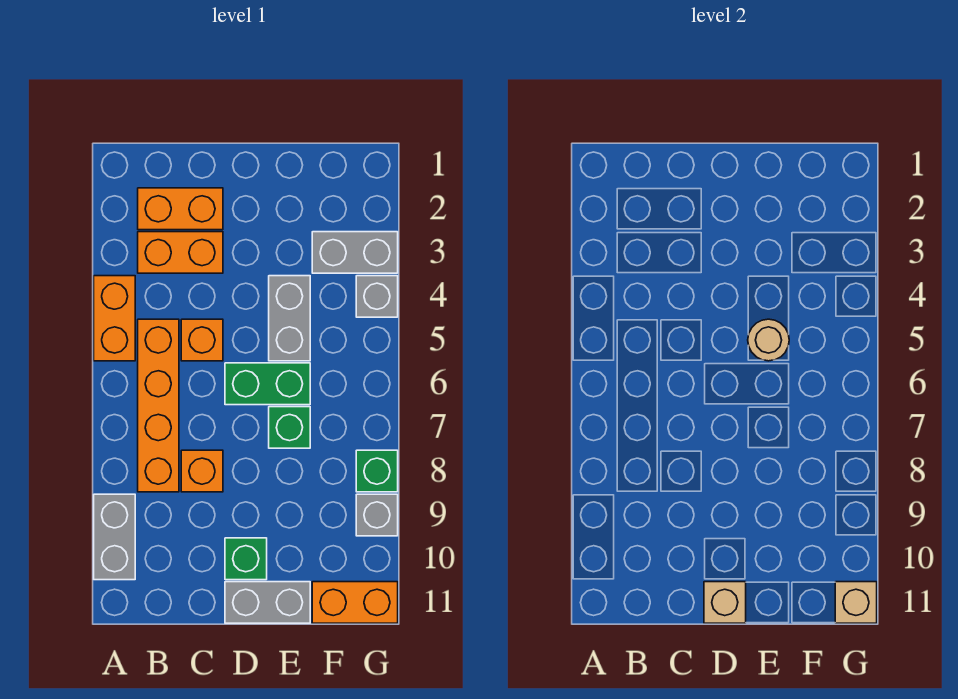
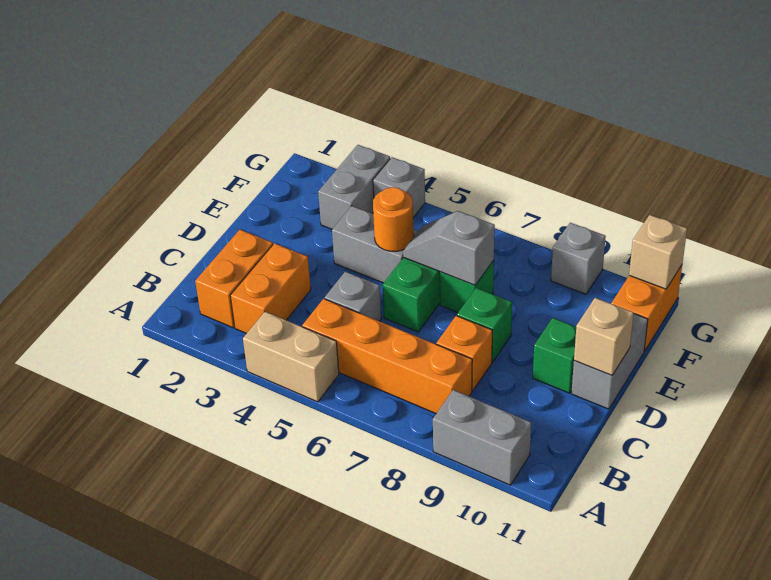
orange 1x2 brick [94,276,135,361] -> tan 1x2 brick [243,312,339,402]
orange 1x1 brick [181,319,223,361] -> grey 1x1 brick [325,271,381,321]
tan 1x1 round brick [748,319,789,361] -> orange 1x1 round brick [373,187,414,251]
none -> grey 1x2 slope [403,211,495,285]
green 1x1 brick [356,450,398,492] -> green 1x1 brick moved to [457,288,512,362]

